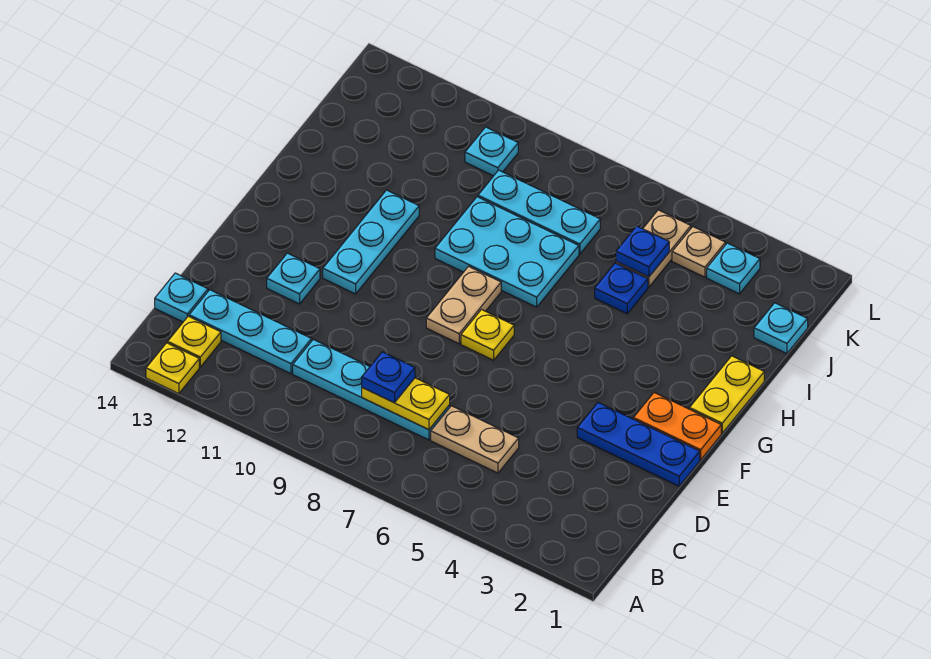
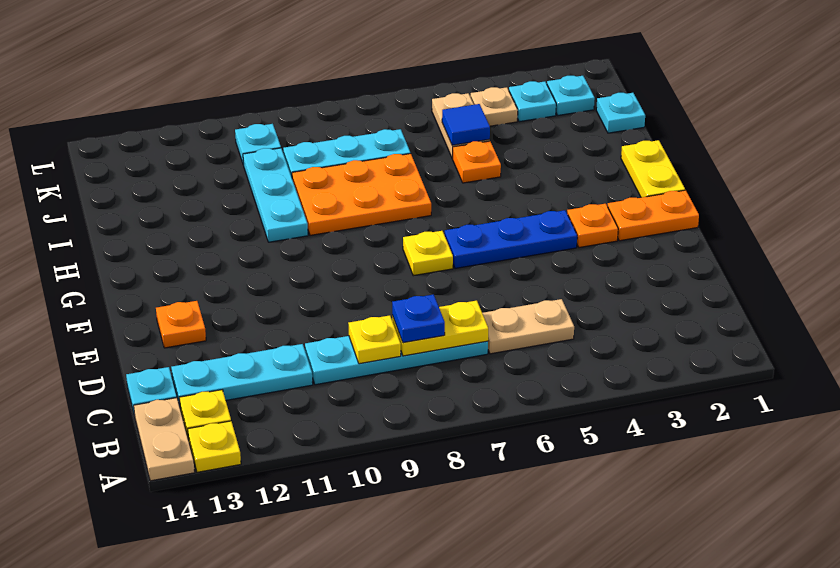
none -> yellow 1x1 plate [348,315,401,364]
blue 1x3 plate [577,403,700,486] -> blue 1x3 plate moved to [445,210,577,269]
cyan 1x1 plate [267,253,320,304] -> cyan 1x1 plate moved to [547,76,595,115]
none -> orange 1x1 plate [156,301,206,348]
none -> orange 1x1 plate [567,204,618,248]
tan 1x2 plate [426,266,501,344] -> tan 1x2 plate moved to [134,398,195,481]
cyan 1x3 plate [323,190,419,294] -> cyan 1x3 plate moved to [243,148,308,242]
cyan 2x3 plate [435,197,579,307] -> orange 2x3 plate [292,154,431,235]
blue 1x1 plate [595,263,648,314] -> orange 1x1 plate [453,141,501,183]
blue 1x1 plate [616,226,669,277] -> blue 1x1 tile [442,104,490,145]

